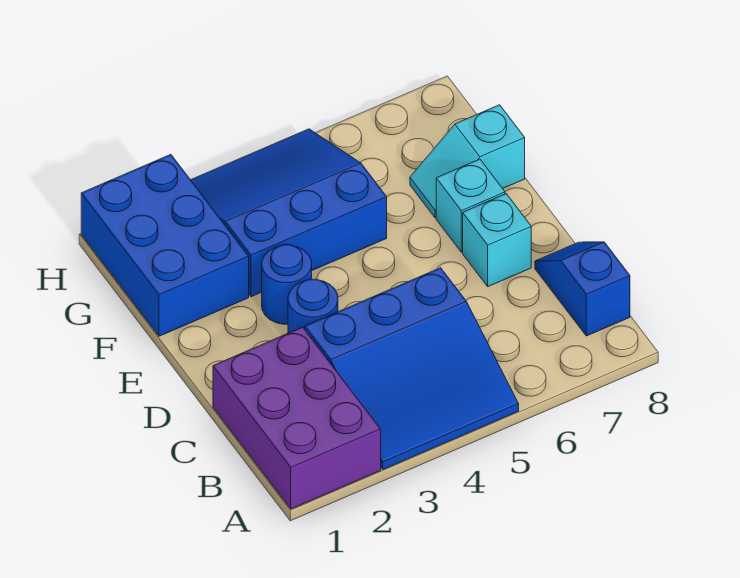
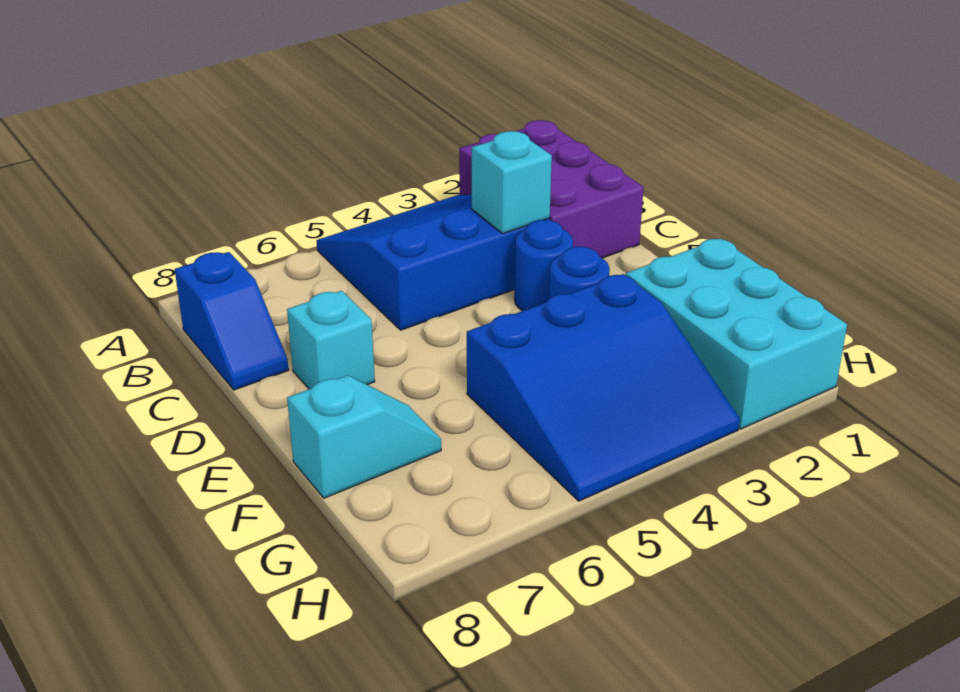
cyan 1x1 brick [436,159,505,252] -> cyan 1x1 brick moved to [472,131,552,233]
blue 2x3 brick [81,155,249,336] -> cyan 2x3 brick [626,239,847,429]

